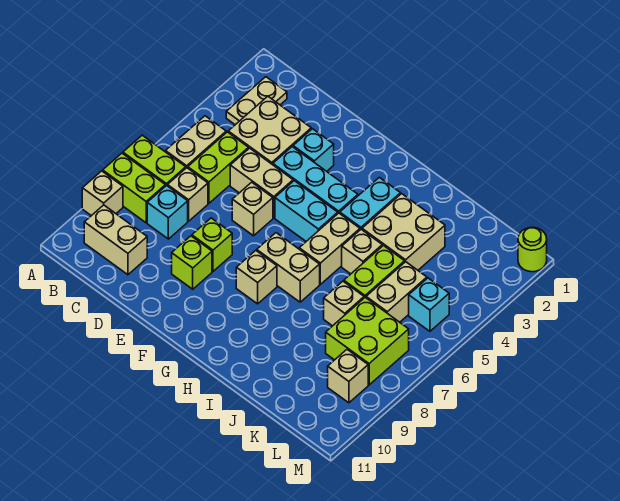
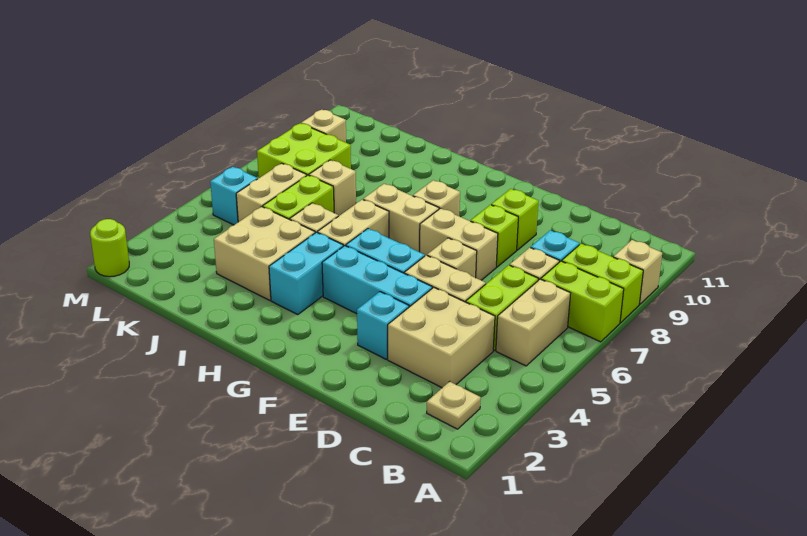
tan 1x2 plate [226,77,287,125] -> tan 1x1 plate [427,382,481,429]
tan 1x2 brick [84,205,147,275] -> tan 1x2 brick moved to [420,208,498,280]

